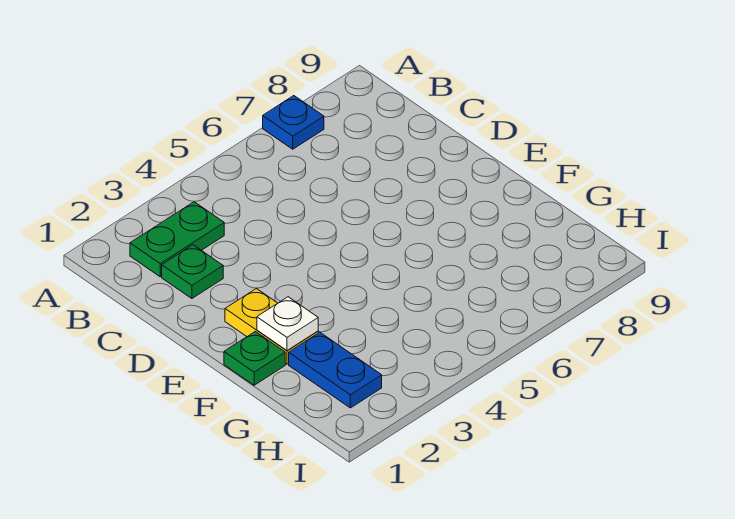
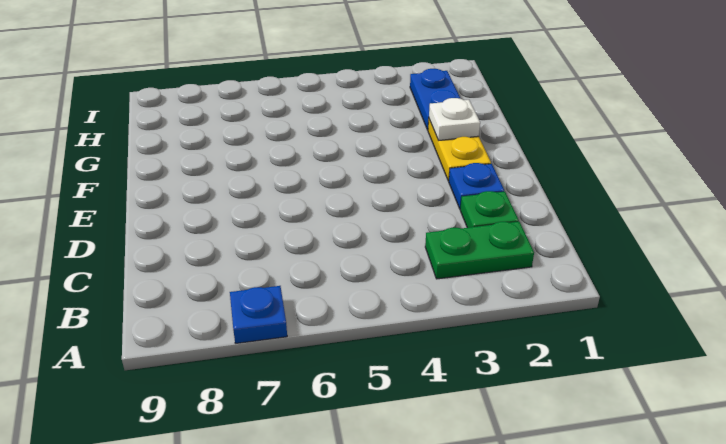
none -> blue 1x1 plate [449,163,504,208]
green 1x1 plate [224,332,285,385] -> none

